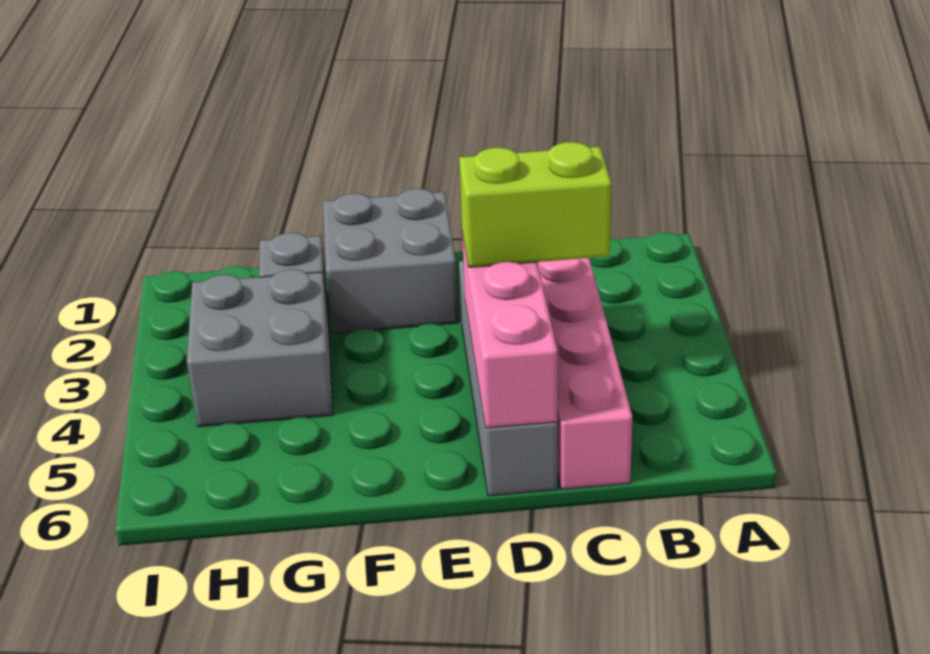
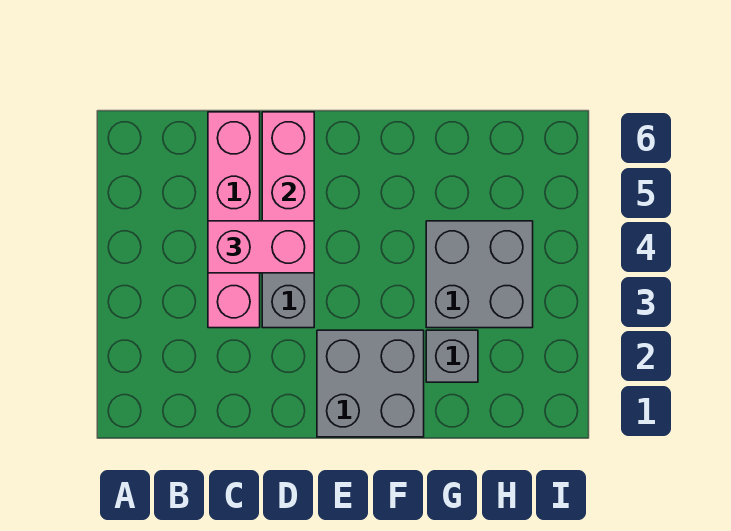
lime 1x2 brick [459,142,611,267] -> pink 1x2 brick [208,221,314,273]

